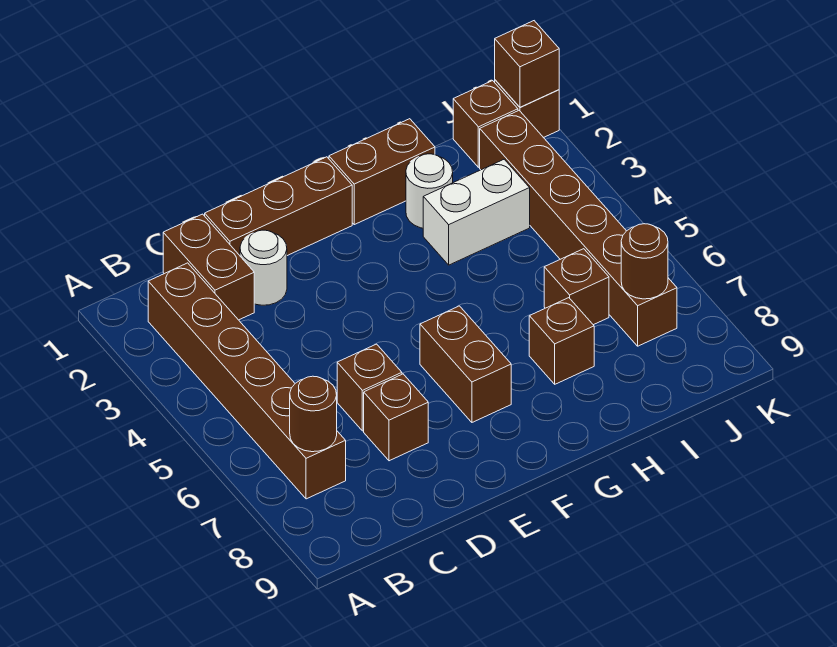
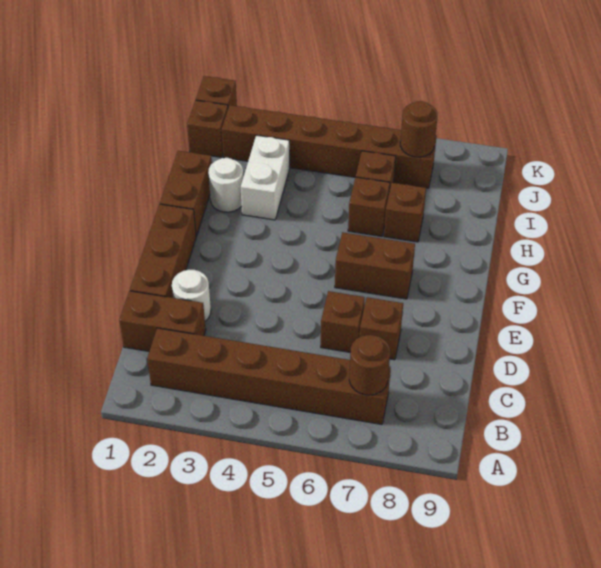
brown 1x1 brick [495,21,559,107] -> brown 1x1 brick moved to [348,177,390,236]

